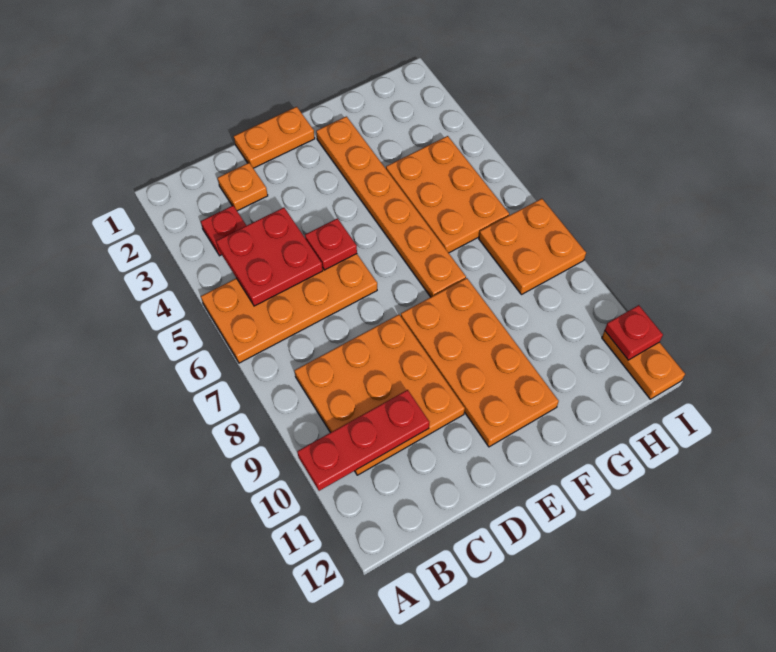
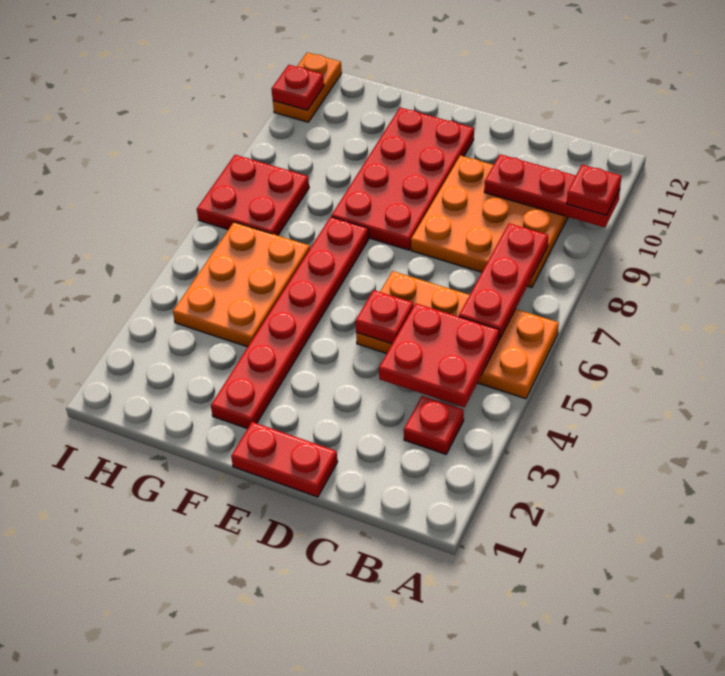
none -> red 1x1 plate [567,165,621,215]
none -> red 1x3 plate [459,223,548,339]
orange 1x1 plate [218,163,268,211] -> none
orange 1x2 plate [234,107,315,168] -> red 1x2 plate [231,422,338,497]
orange 2x4 plate [401,278,559,447] -> red 2x4 plate [331,108,474,250]
orange 1x6 plate [316,116,466,297] -> red 1x6 plate [211,217,369,429]
orange 2x2 plate [479,199,586,294] -> red 2x2 plate [197,155,309,235]

